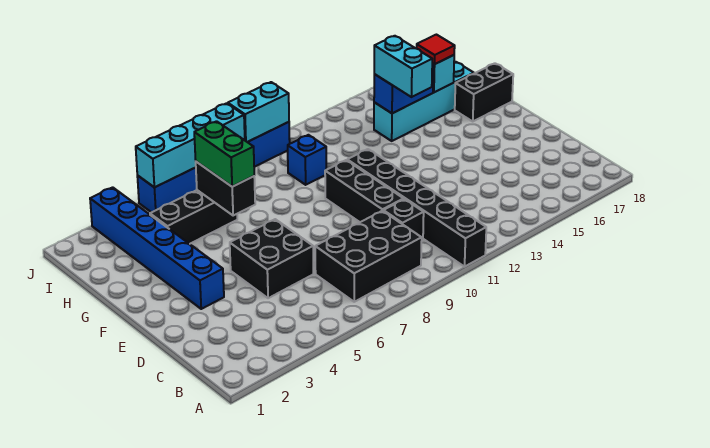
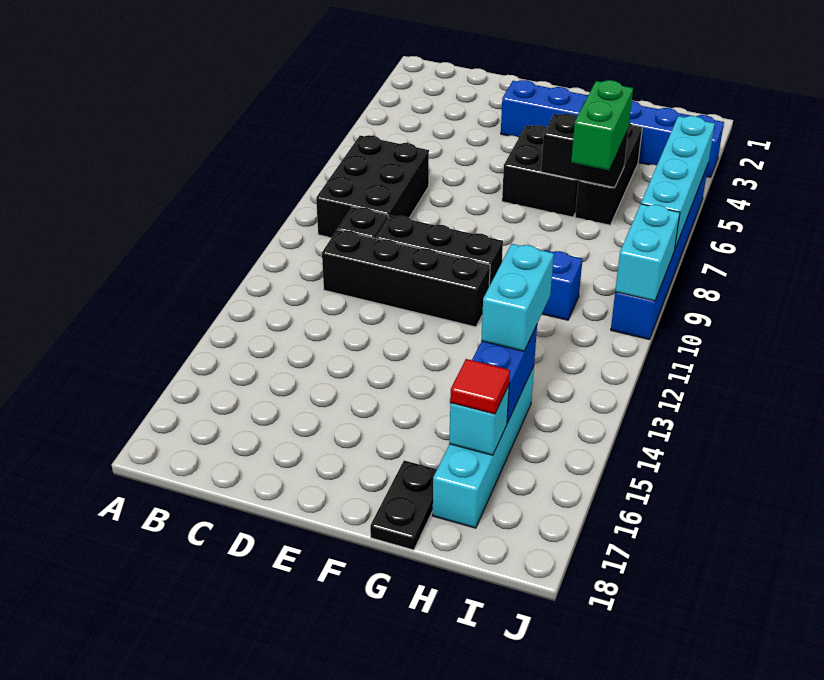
black 1x6 brick [347,149,486,267] -> black 1x4 brick [322,230,490,327]
black 2x2 brick [230,219,313,298] -> black 2x2 brick moved to [502,125,578,217]
green 1x2 brick [194,121,254,187] -> green 1x2 brick turned to [571,80,633,170]
cyan 1x2 brick [374,36,432,97] -> cyan 1x2 brick turned to [481,244,554,351]
black 1x2 brick [455,63,513,121] -> black 1x2 plate [370,460,437,550]

